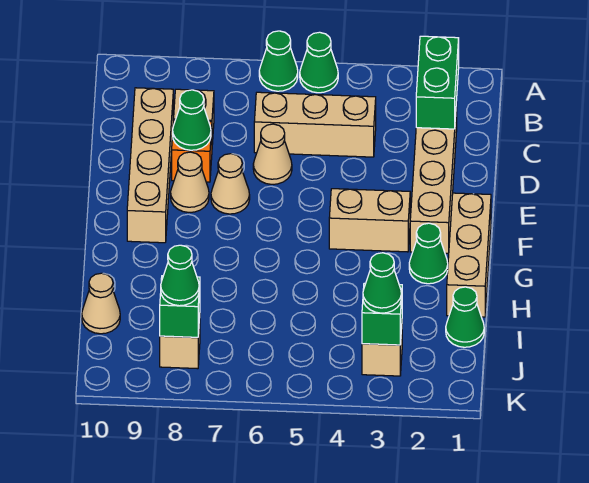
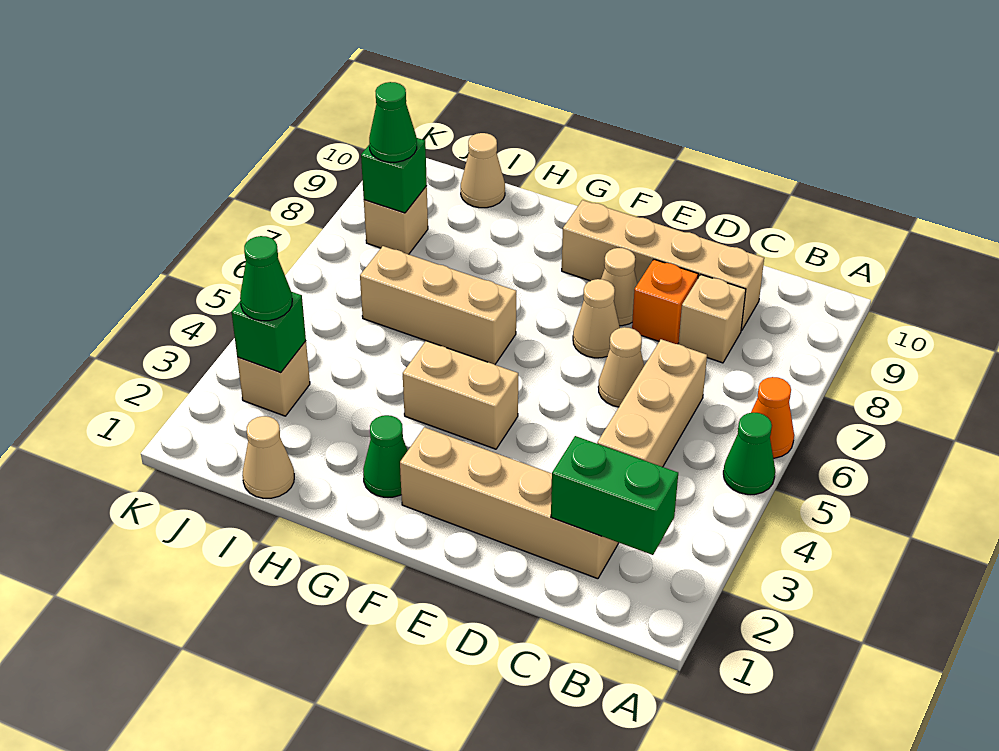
green 1x1 cone [259,31,298,91] -> orange 1x1 cone [751,377,794,458]
green 1x1 cone [173,90,211,150] -> none
tan 1x3 brick [447,193,491,317] -> tan 1x3 brick moved to [360,246,516,365]
tan 1x2 brick [329,189,410,252] -> tan 1x2 brick turned to [403,341,518,449]
green 1x1 cone [446,287,484,347] -> tan 1x1 cone [242,416,294,498]

